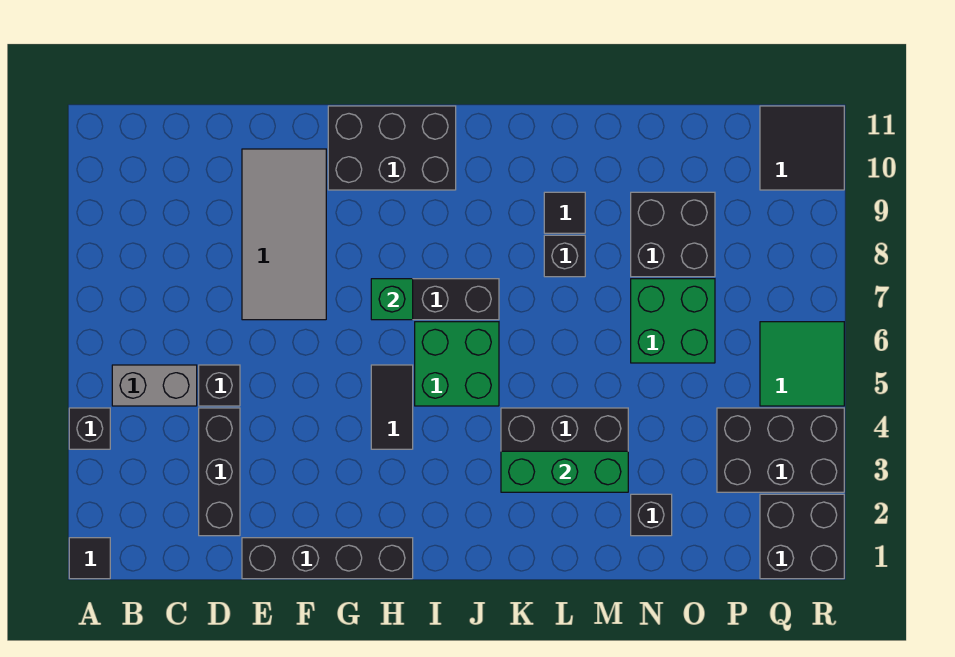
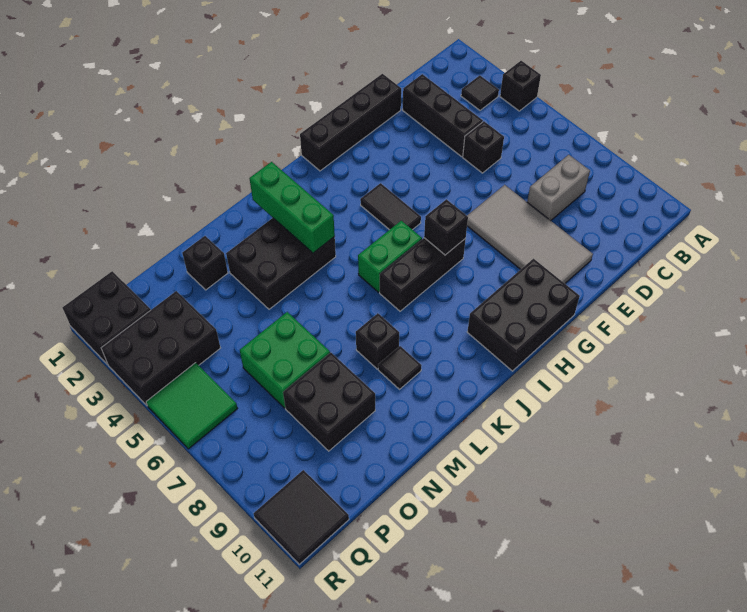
black 1x1 tile [69,538,110,579] -> black 1x1 tile moved to [461,75,499,110]
grey 1x2 brick [112,365,197,406] -> grey 1x2 brick moved to [527,155,590,221]
green 1x1 brick [371,279,413,320] -> black 1x1 brick [424,199,468,255]
green 2x2 brick [415,322,499,406] -> green 1x2 brick [358,221,422,292]
green 1x3 brick [501,451,628,492] -> green 1x3 brick turned to [249,162,335,253]

